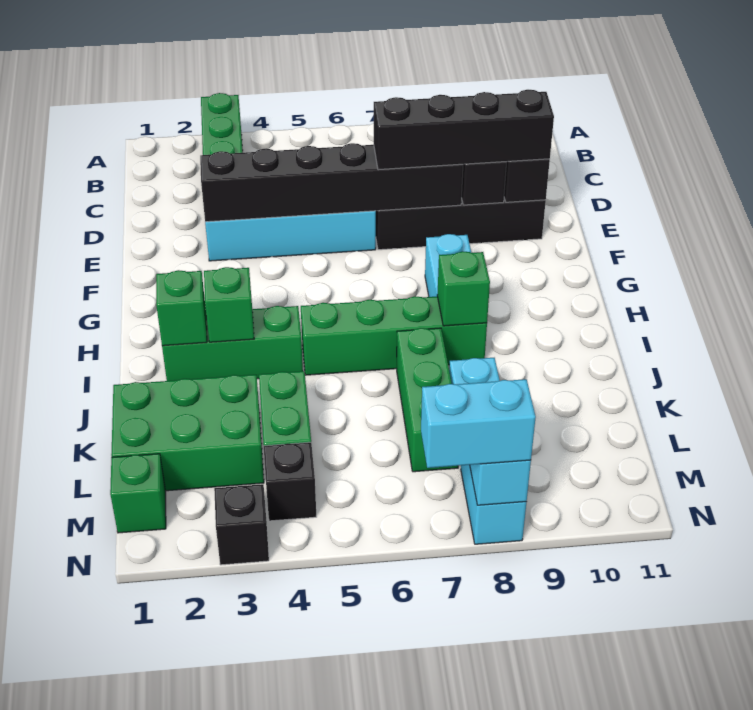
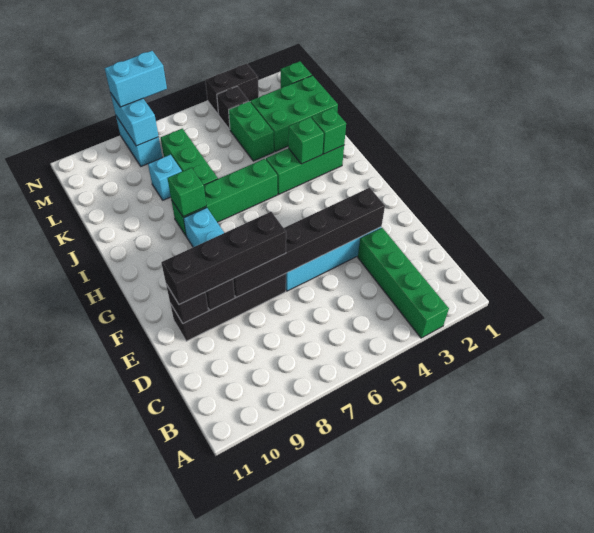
black 1x1 brick [214,484,269,565] -> black 1x2 brick [205,64,259,115]

